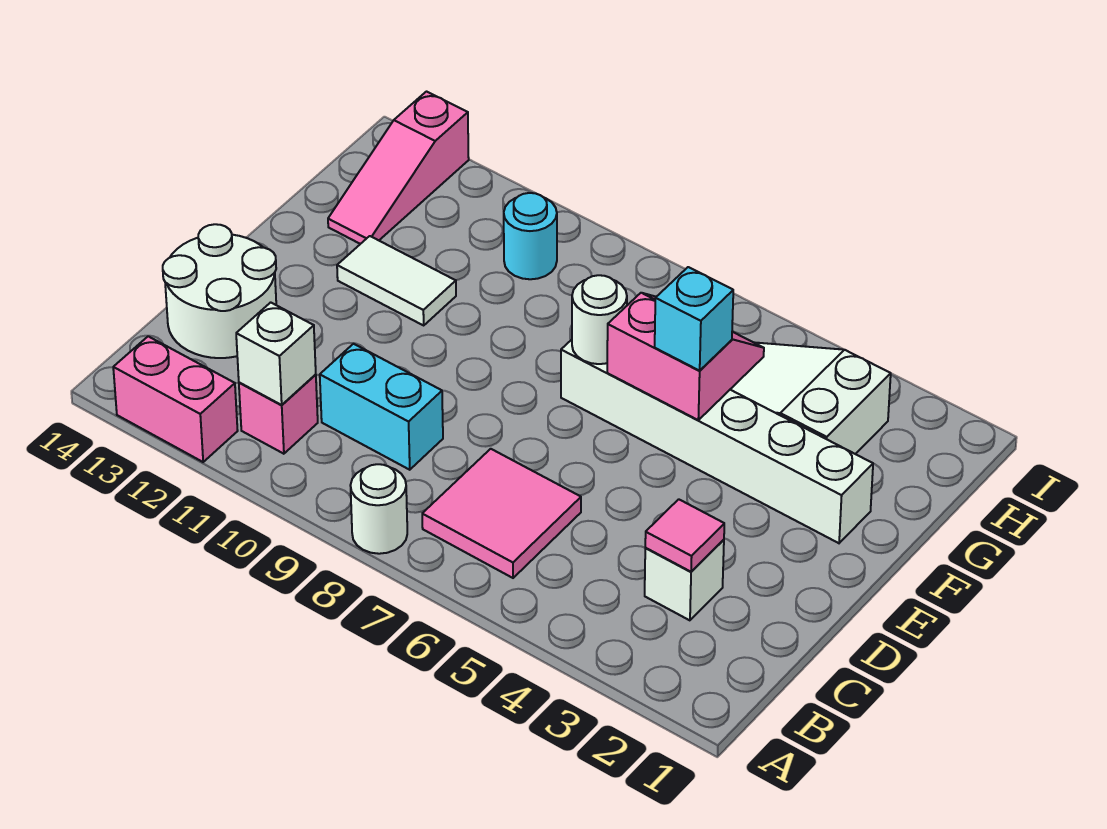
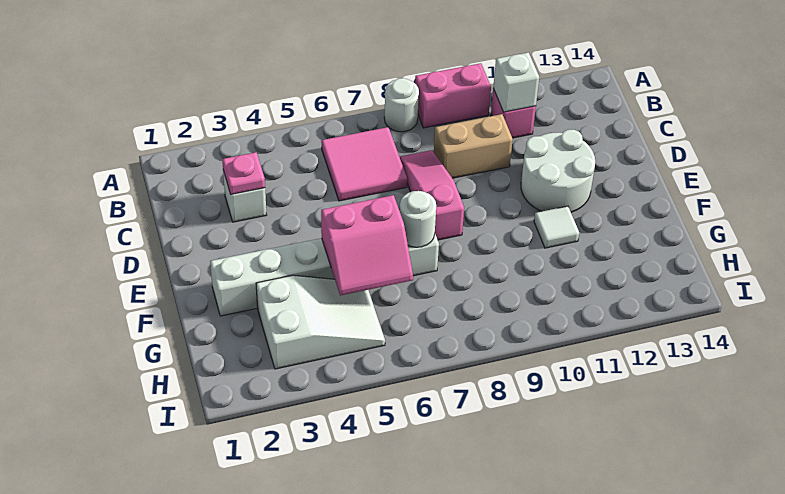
pink 1x2 brick [113,336,238,462] -> pink 1x2 brick moved to [415,63,491,128]
pink 1x1 tile [645,499,724,572] -> pink 1x1 plate [222,152,265,194]
cyan 1x2 brick [320,344,443,470] -> tan 1x2 brick [434,114,513,178]
white 2x2 round brick [163,224,276,358] -> white 2x2 round brick moved to [521,130,595,212]
cyan 1x1 brick [655,267,733,371] -> none
white 1x2 tile [337,236,456,325] -> white 1x1 tile [534,206,579,248]
pink 1x3 slope [328,92,469,244] -> pink 1x3 slope moved to [400,150,464,240]
cyan 1x1 round brick [504,193,557,279] -> none

